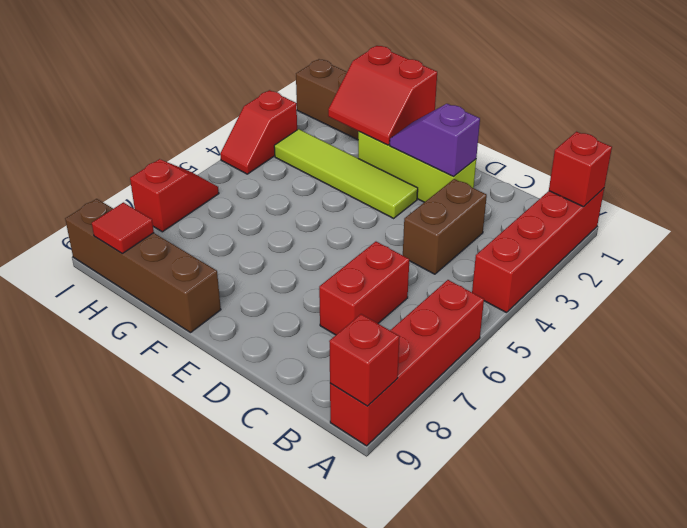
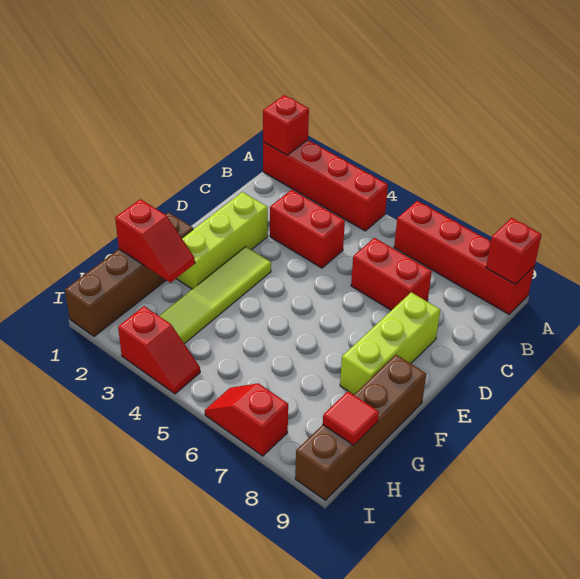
brown 1x2 brick [403,179,487,274] -> red 1x2 brick [270,190,345,268]
purple 1x2 slope [390,104,480,176] -> none
none -> lime 1x3 brick [340,292,440,395]
red 2x2 slope [328,46,437,145] -> red 1x2 slope [115,199,195,283]

